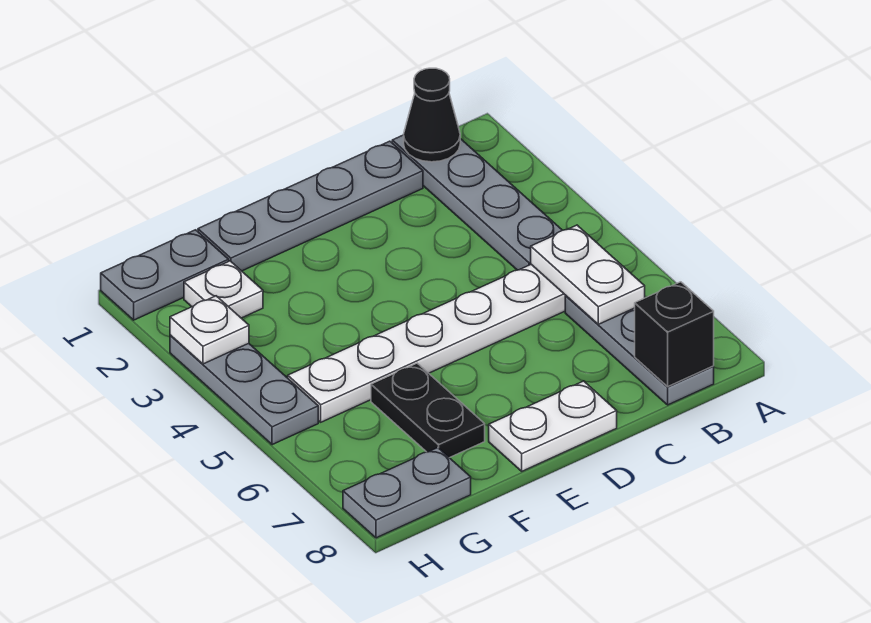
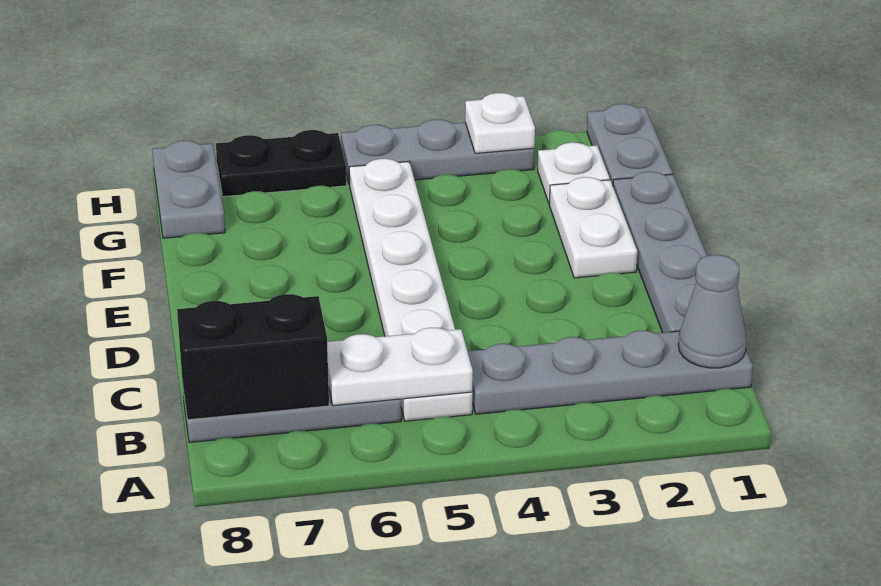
black 1x1 cone [404,68,460,162] -> grey 1x1 cone [678,255,747,368]
black 1x1 brick [635,282,714,386] -> black 1x2 brick [177,294,329,420]
white 1x2 plate [489,381,617,471] -> white 1x2 plate moved to [549,177,637,278]
black 1x2 plate [371,363,485,458] -> black 1x2 plate moved to [216,130,346,197]

